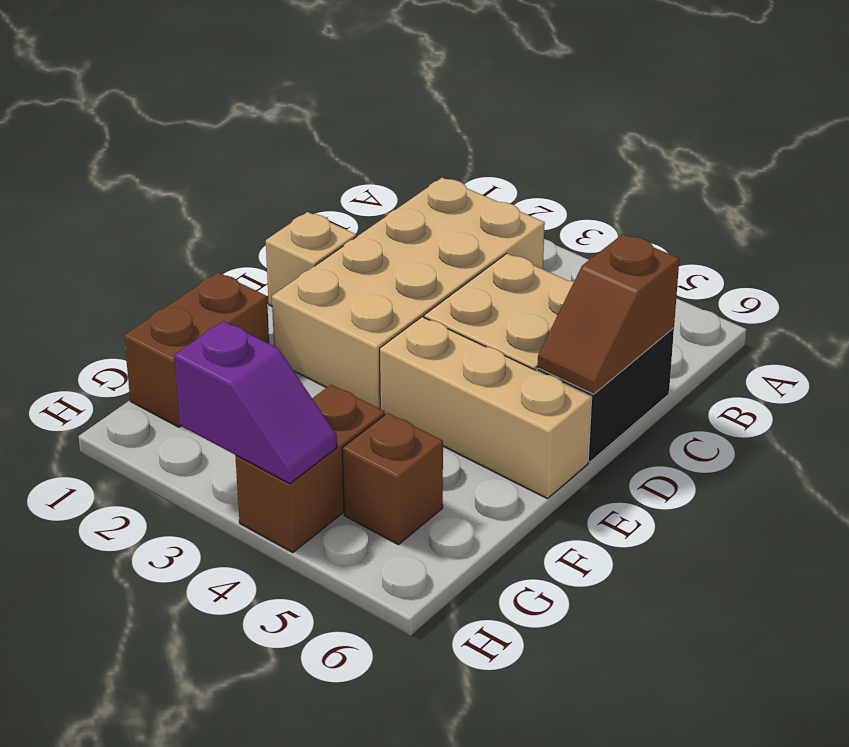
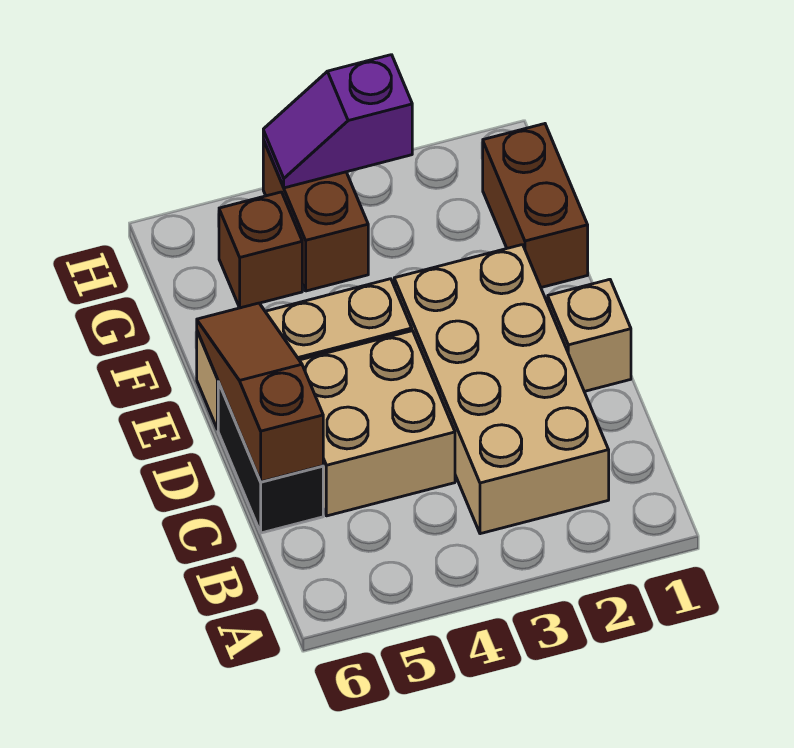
brown 1x2 slope [537,234,679,394] -> brown 1x3 slope [197,303,323,482]

